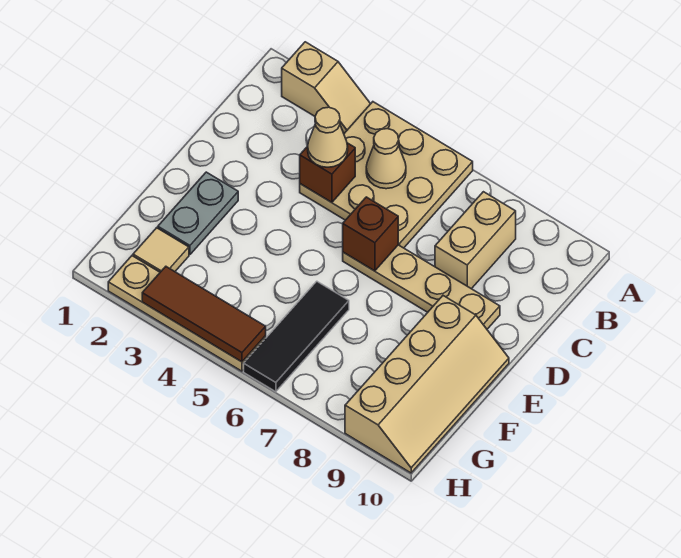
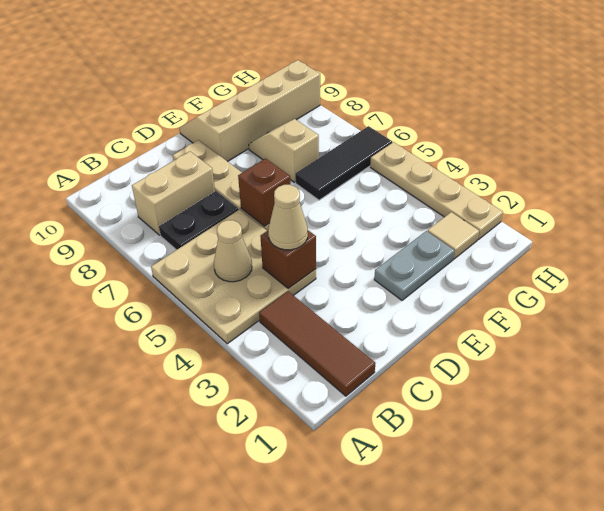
tan 1x2 slope [282,42,370,133] -> tan 1x2 slope moved to [249,119,319,182]
none -> black 1x2 plate [159,191,239,250]
brown 1x3 tile [142,267,266,362] -> brown 1x3 tile moved to [259,291,375,396]

